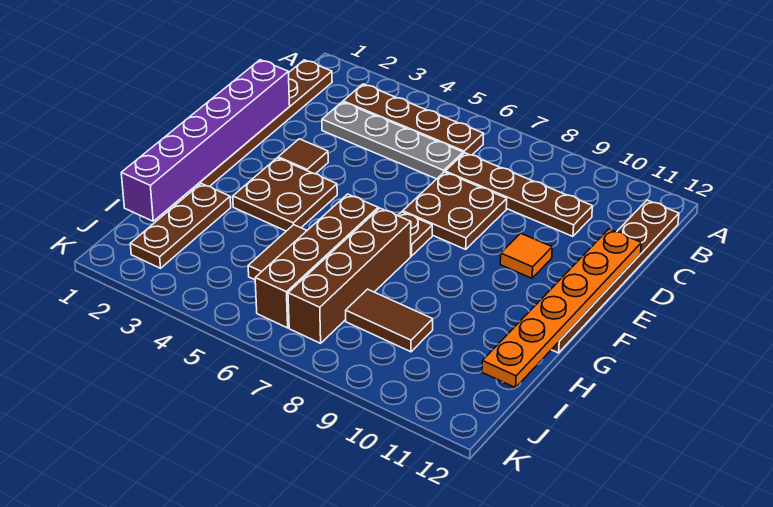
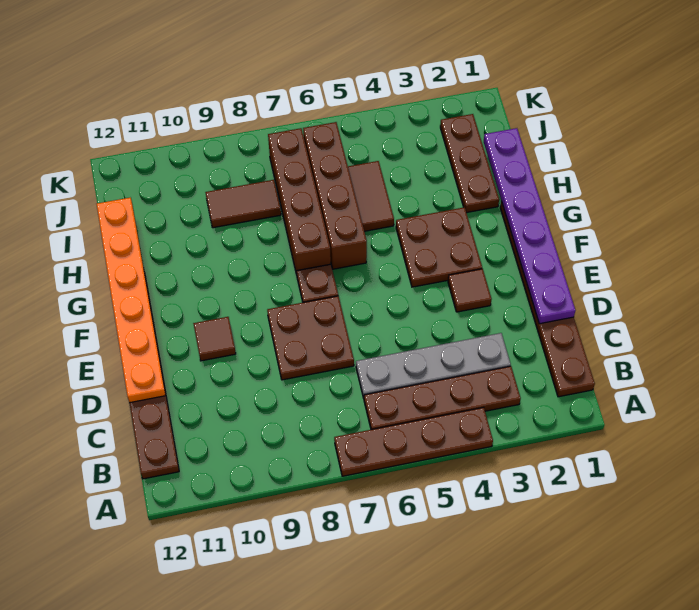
brown 1x4 plate [445,153,593,236] -> brown 1x4 plate moved to [334,407,493,476]
purple 1x6 brick [121,60,290,221] -> purple 1x6 plate [484,128,575,324]
orange 1x1 tile [500,233,552,278] -> brown 1x1 tile [193,317,236,361]

